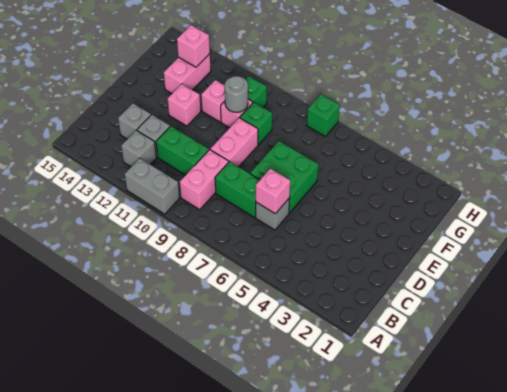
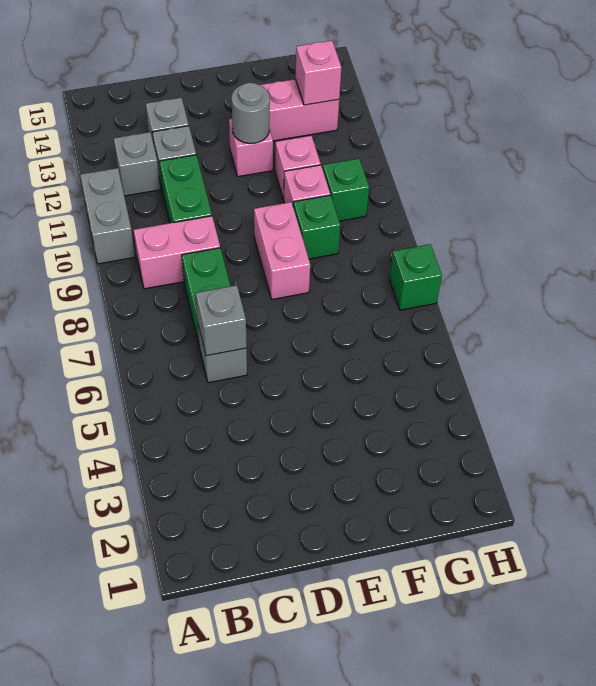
pink 1x1 brick [256,169,290,214] -> grey 1x1 brick [196,285,247,356]
green 2x2 brick [250,141,318,213] -> none
pink 1x2 brick [210,118,258,167] -> pink 1x2 brick turned to [254,202,310,299]
grey 1x1 round brick [225,76,248,112] -> grey 1x1 round brick moved to [232,83,270,144]

